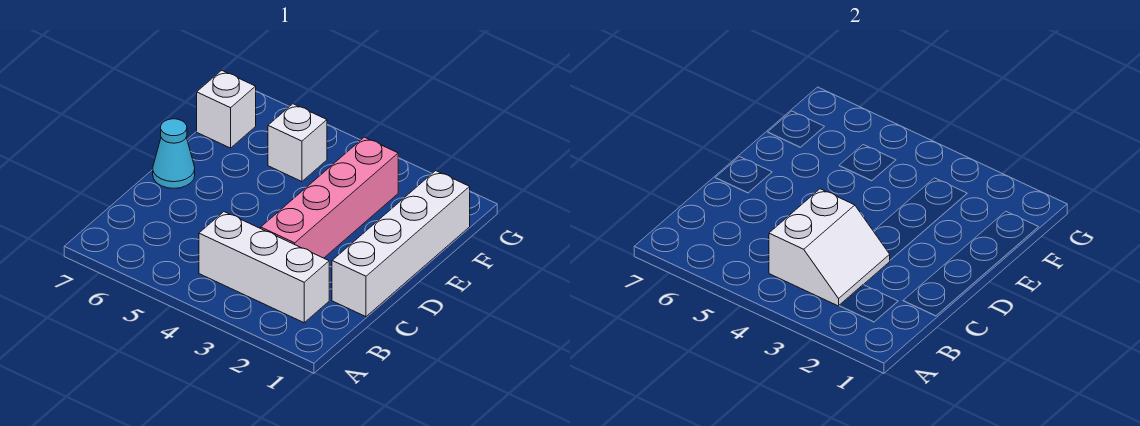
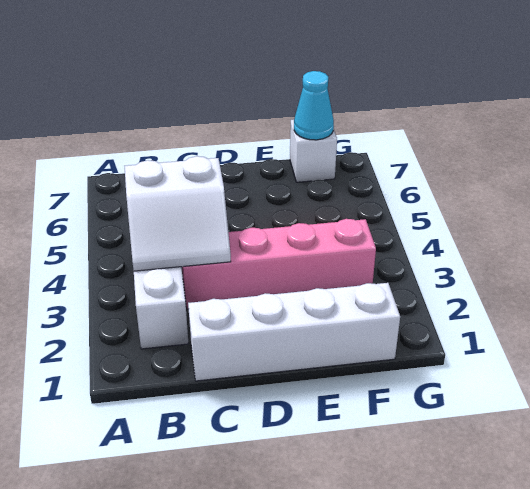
cyan 1x1 cone [153,119,195,188] -> cyan 1x1 cone moved to [294,71,334,140]
white 1x1 brick [268,104,327,182] -> none

